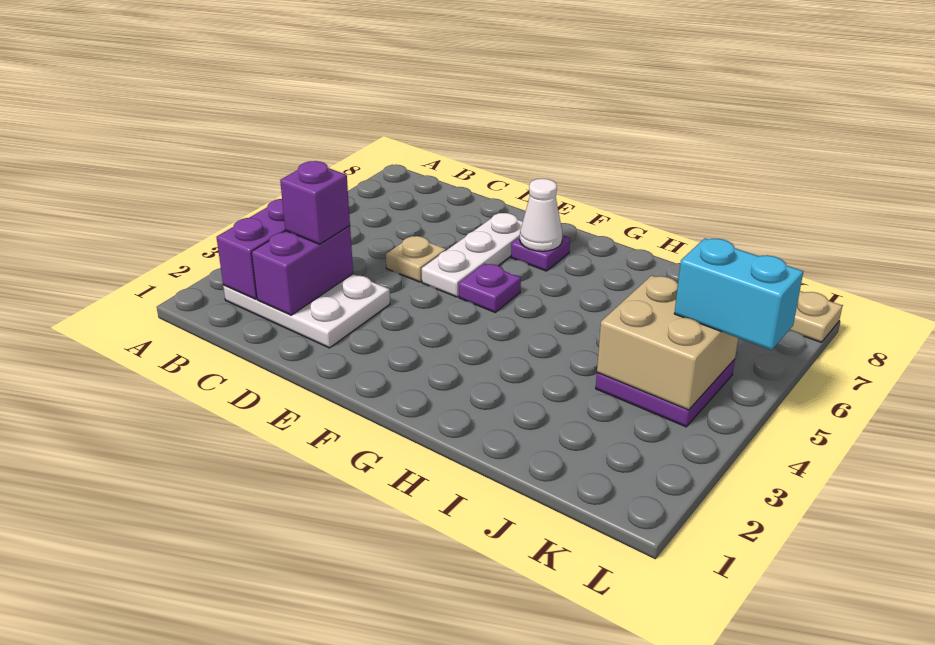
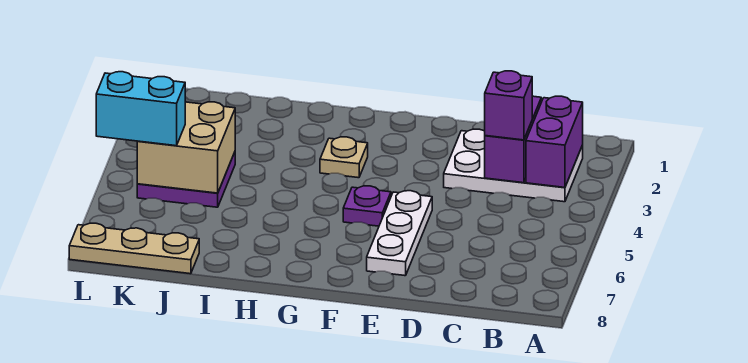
tan 1x1 plate [386,236,446,282] -> tan 1x1 plate moved to [320,137,368,178]
purple 1x1 plate [511,235,570,271] -> none
white 1x1 cone [520,179,562,251] -> none

